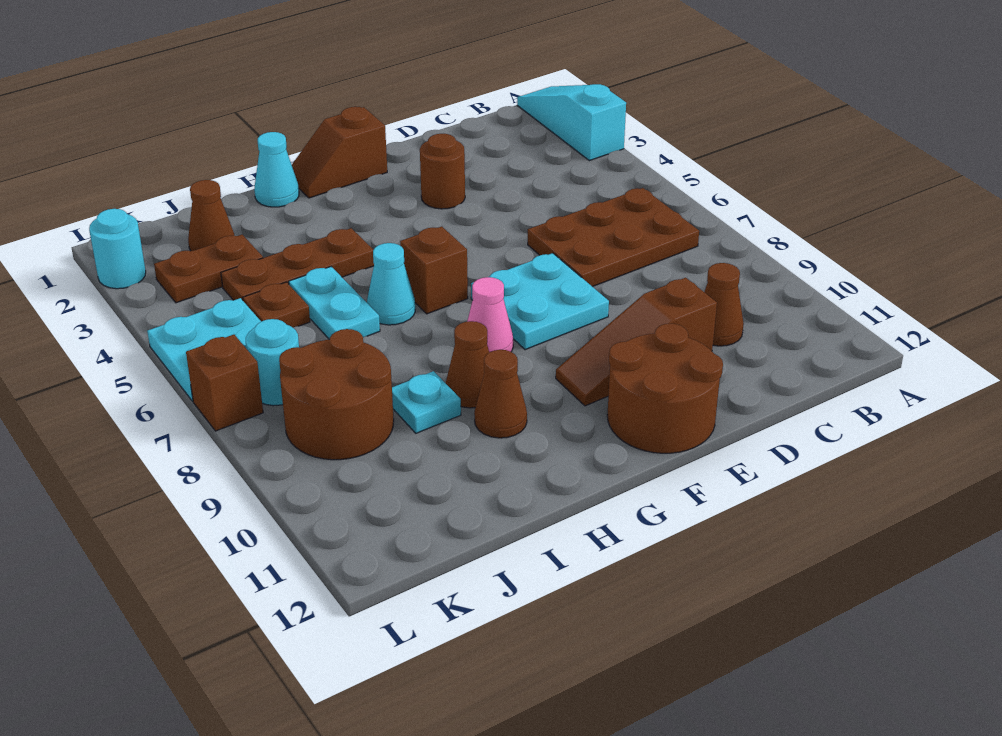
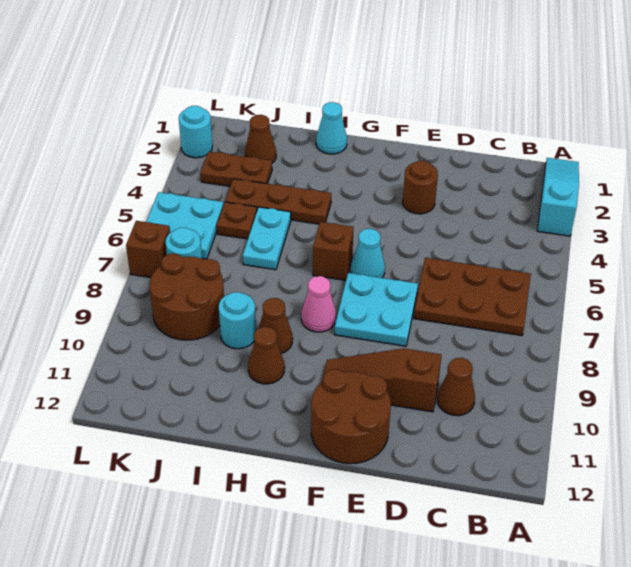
brown 1x2 slope [292,107,387,198] -> none
cyan 1x1 cone [367,243,415,325] -> cyan 1x1 cone moved to [351,229,385,278]
cyan 1x1 plate [392,371,461,433] -> cyan 1x1 round brick [219,292,256,349]

